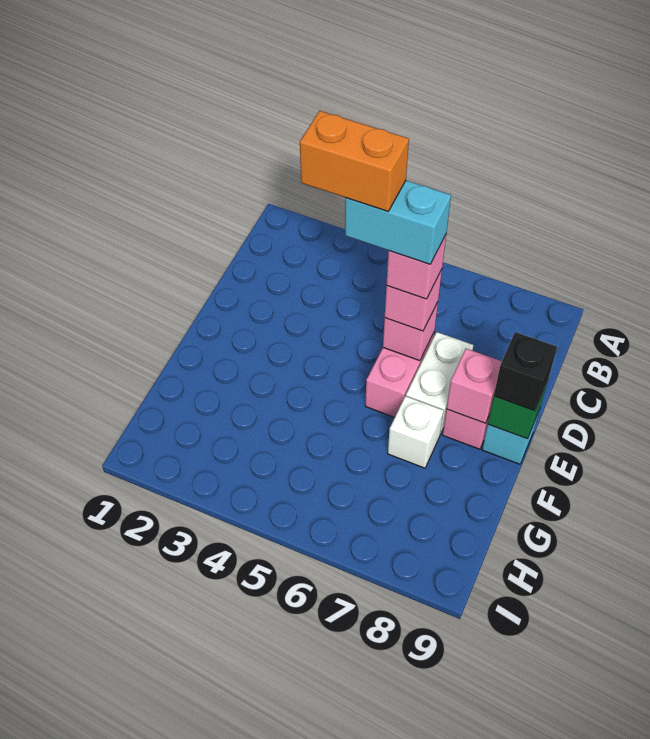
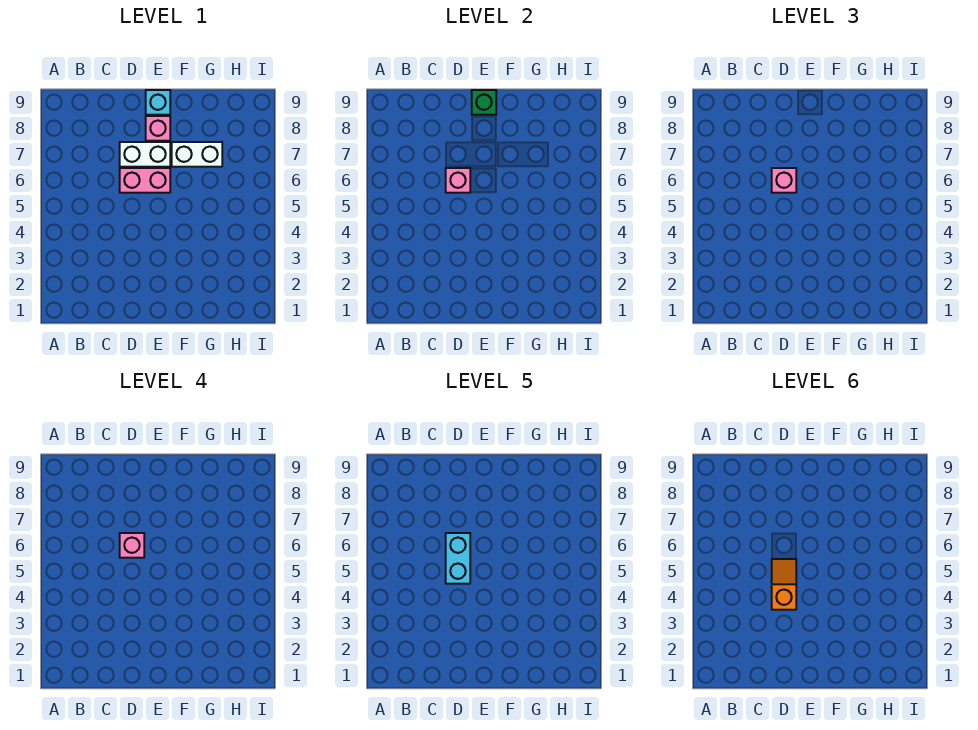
orange 1x2 brick [300,111,409,211] -> orange 1x2 slope [772,559,796,610]
pink 1x1 brick [447,349,502,423] -> none
black 1x1 brick [494,332,557,411] -> none
white 1x1 brick [388,396,444,468] -> white 1x2 brick [172,142,222,167]

